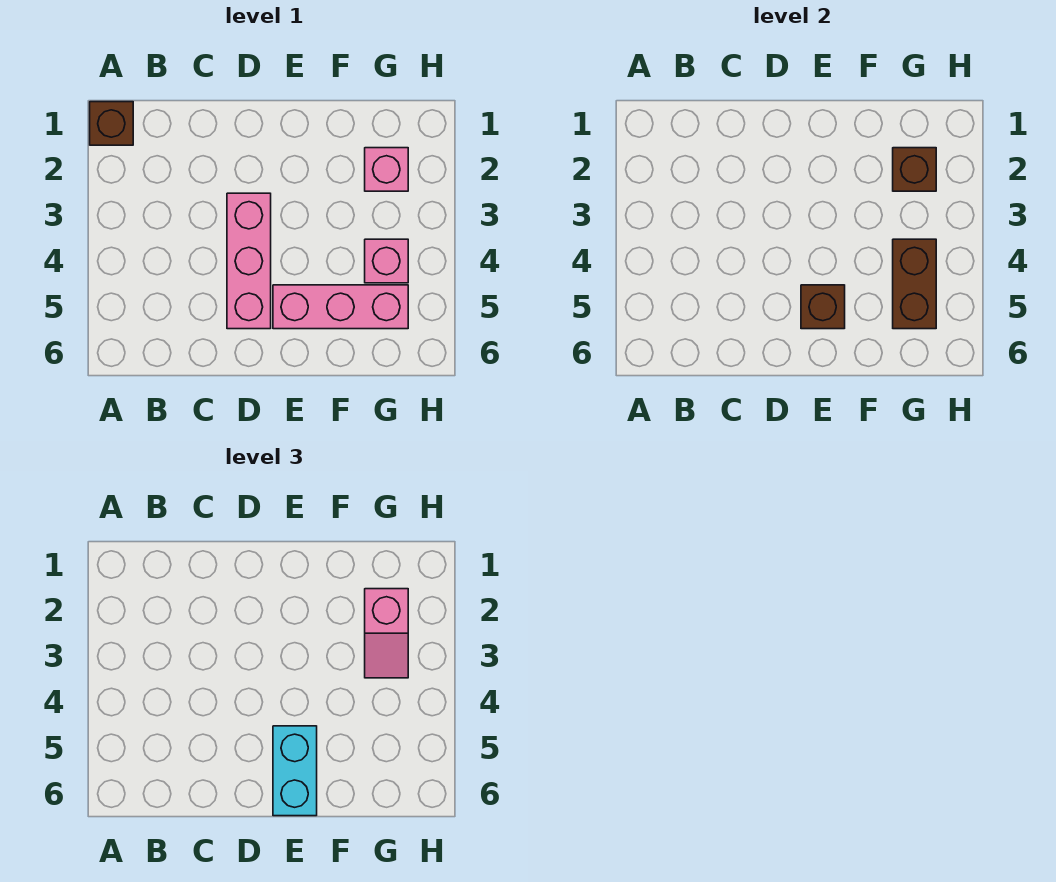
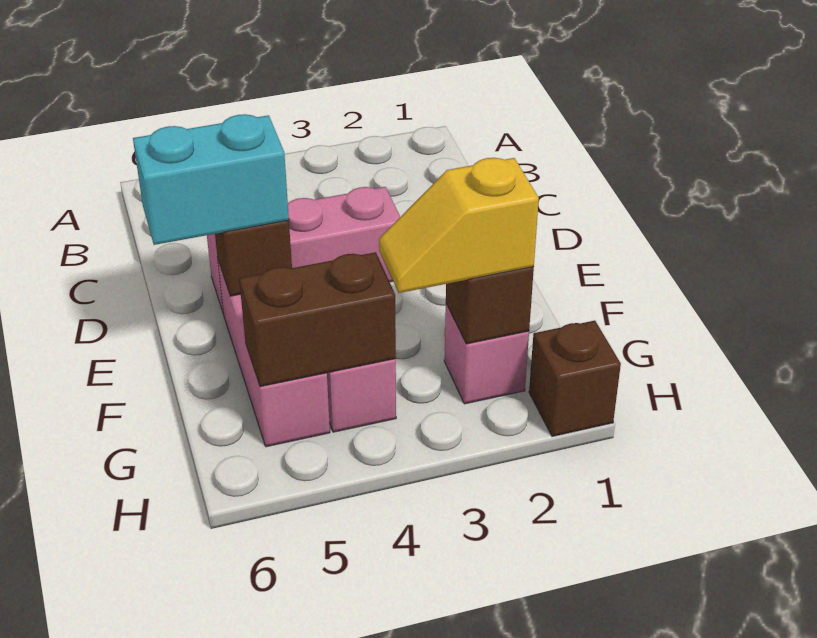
brown 1x1 brick [90,102,133,145] -> brown 1x1 brick moved to [529,321,621,437]
pink 1x2 slope [365,589,408,678] -> yellow 1x2 slope [379,158,539,293]

